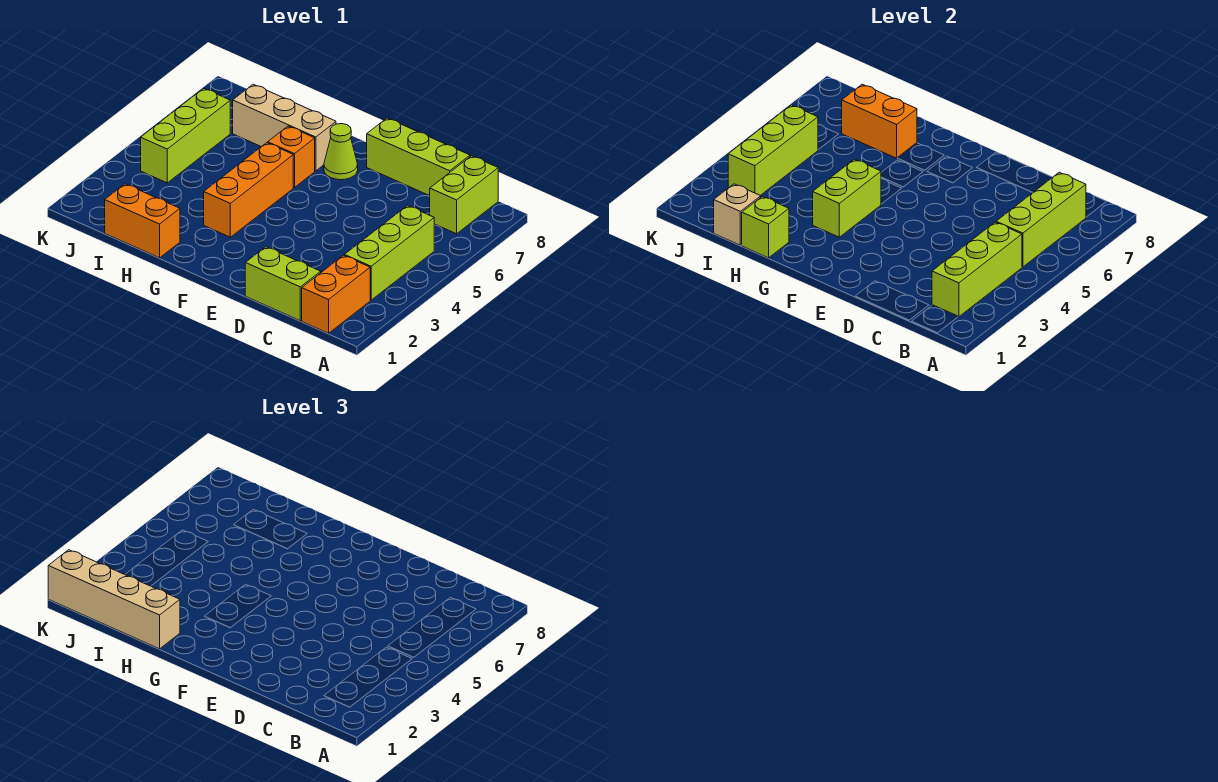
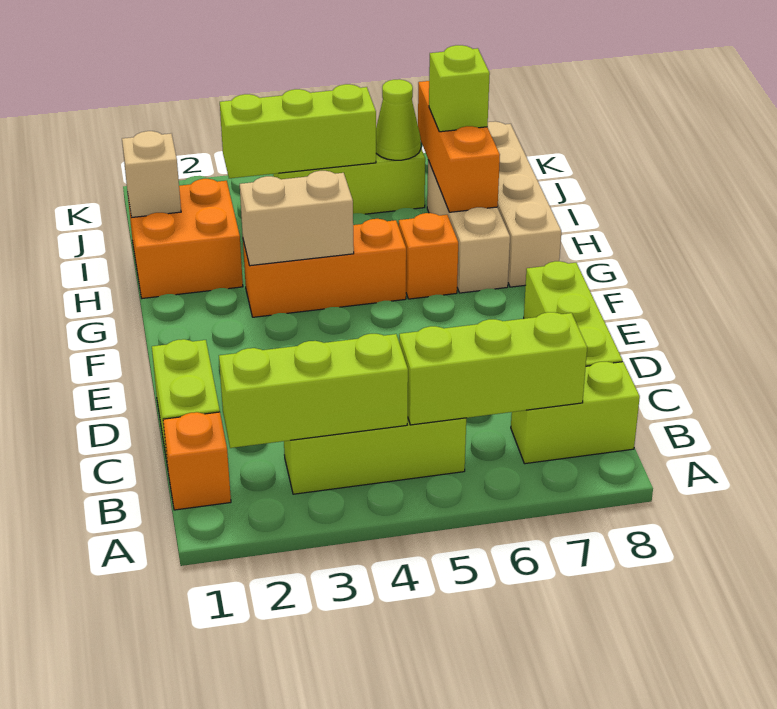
orange 1x2 brick [302,255,370,333] -> orange 1x1 brick [163,412,231,510]
lime 1x1 cone [324,124,358,180] -> lime 1x1 cone moved to [376,79,421,160]
lime 1x2 brick [813,159,881,237] -> tan 1x2 brick [240,171,354,266]
orange 1x2 brick [105,184,180,258] -> orange 2x2 brick [128,179,243,298]
lime 1x1 brick [741,197,789,258] -> lime 1x1 brick moved to [429,45,490,132]
tan 1x4 brick [48,550,180,649] -> tan 1x4 brick moved to [488,121,561,287]
orange 1x2 brick [842,84,917,158] -> orange 1x3 brick [418,81,500,212]

